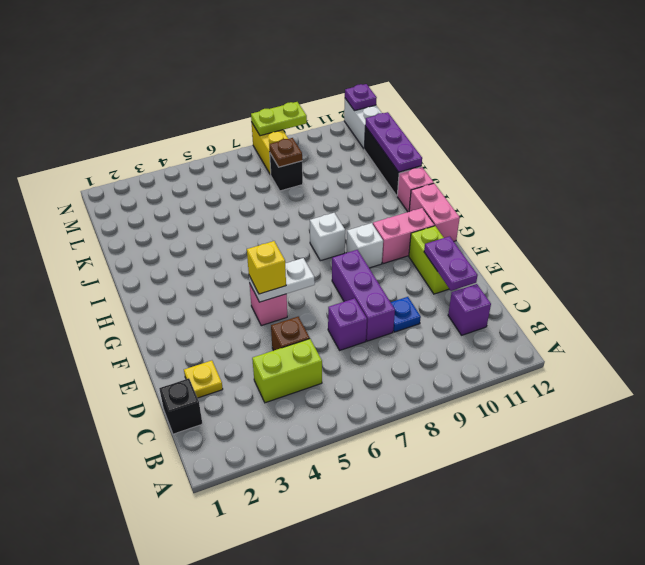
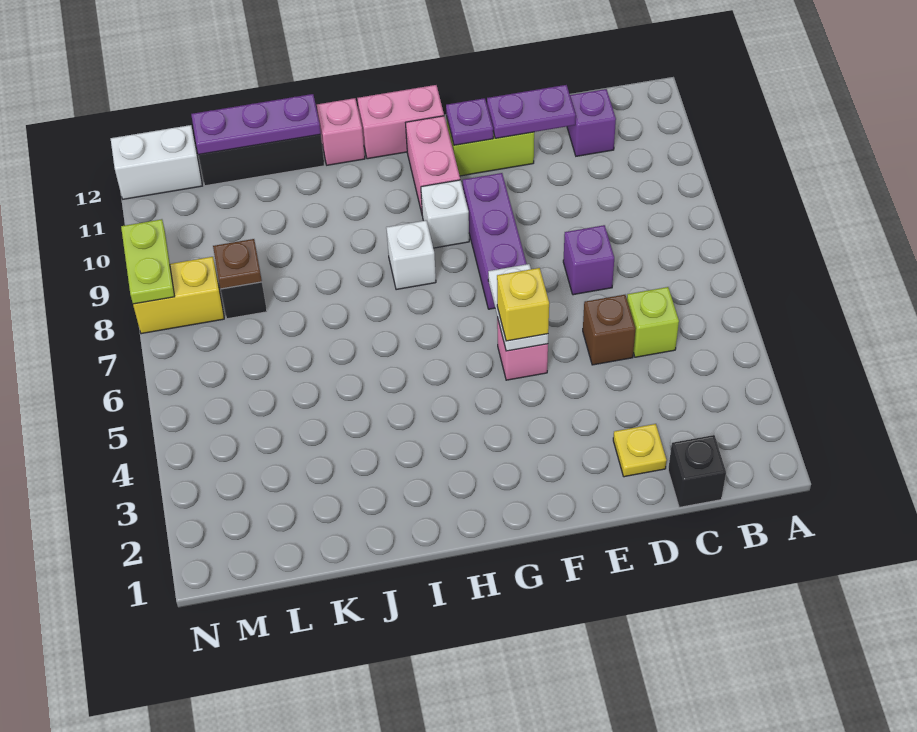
lime 1x2 brick [252,339,322,403] -> lime 1x1 brick [627,287,679,357]
purple 1x3 brick [332,250,395,341] -> purple 1x3 brick turned to [463,173,527,309]
blue 1x1 plate [391,297,421,332] -> none
purple 1x1 plate [345,84,377,111] -> purple 1x1 plate moved to [446,98,493,145]

